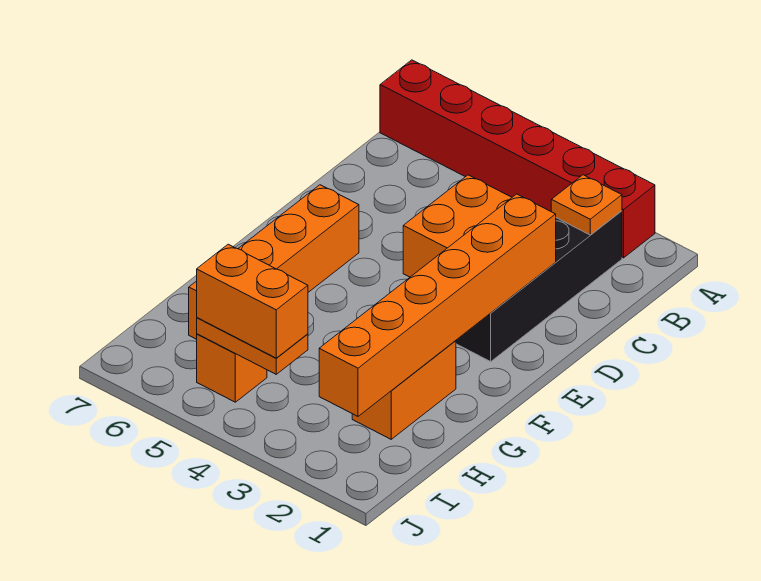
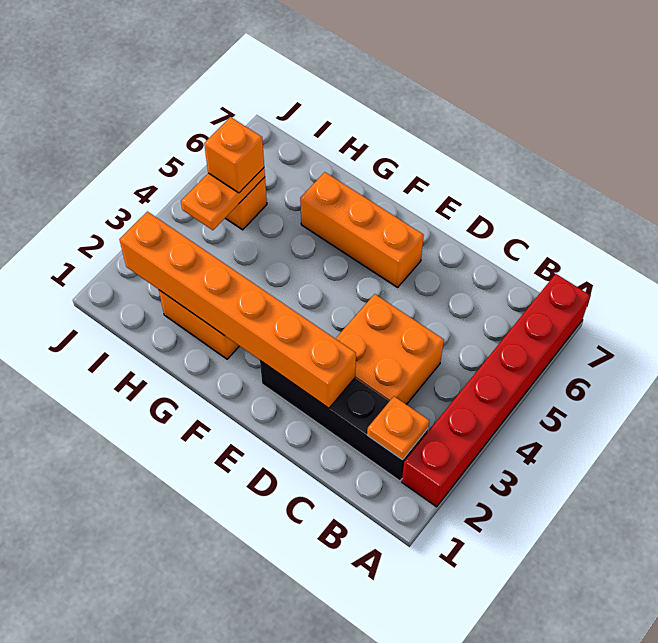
orange 1x4 brick [189,185,359,339] -> orange 1x3 brick [300,172,424,287]
orange 1x2 brick [197,244,308,358] -> orange 1x1 brick [204,117,264,193]

